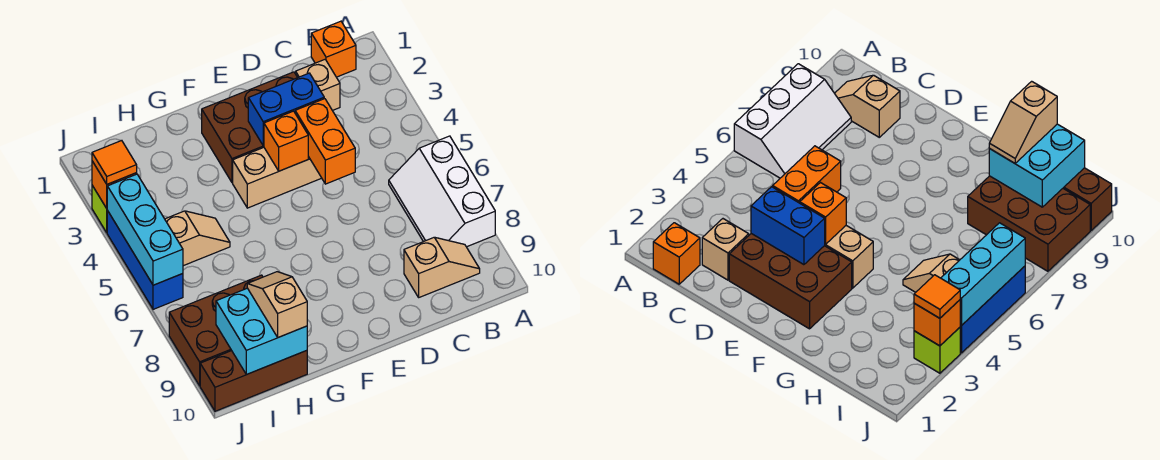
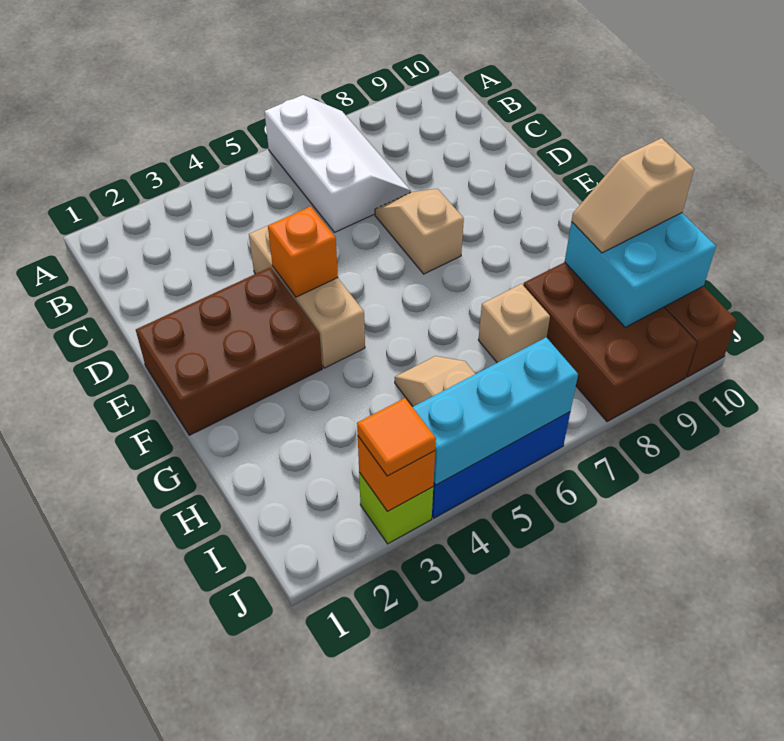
white 2x3 slope [389,136,495,247] -> white 2x3 slope turned to [264,95,411,232]
orange 1x1 brick [311,21,356,77] -> none
tan 1x2 slope [404,237,480,297] -> tan 1x2 slope moved to [375,189,464,274]
tan 1x1 brick [296,60,340,111] -> tan 1x1 brick moved to [478,284,550,363]
brown 2x3 brick [202,72,298,183] -> brown 2x3 brick turned to [136,267,322,435]
blue 1x2 brick [248,73,324,146] -> none
orange 1x2 brick [295,99,355,184] -> none

